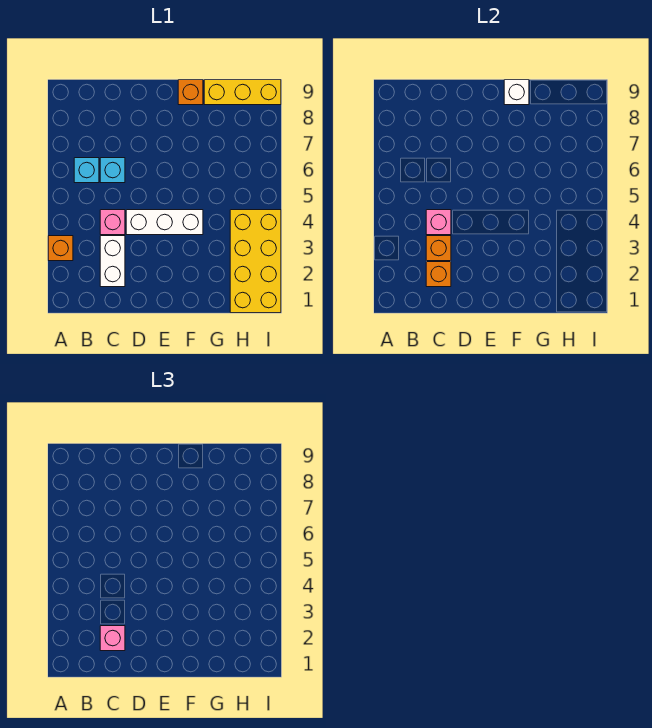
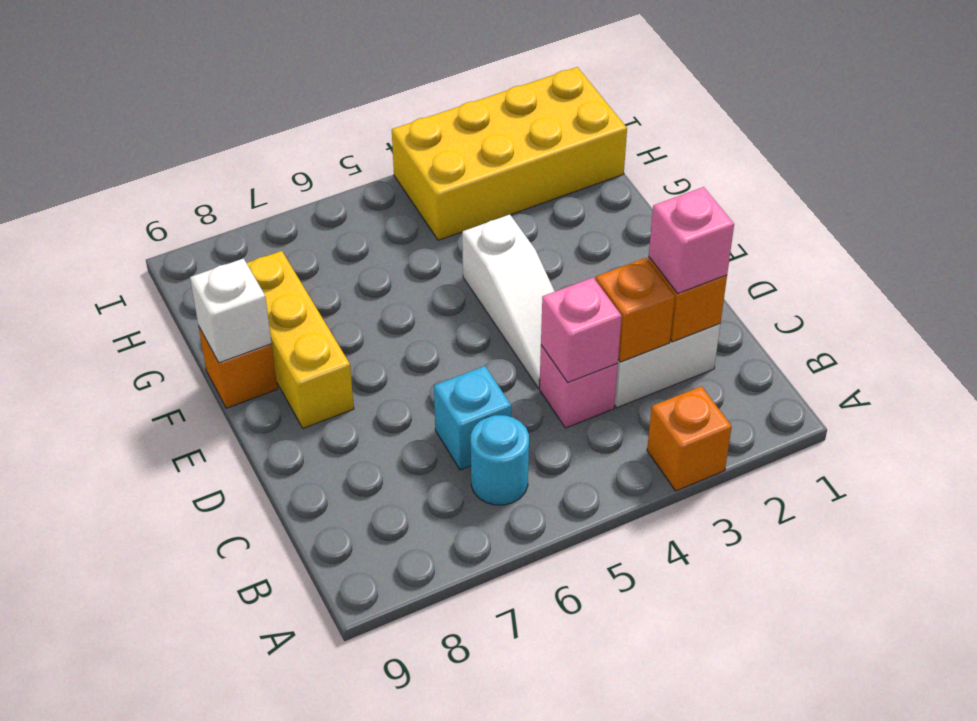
cyan 1x1 brick [74,158,99,183] -> cyan 1x1 round brick [471,415,529,505]
white 1x3 brick [126,210,203,235] -> white 1x3 slope [462,215,555,388]
yellow 1x3 brick [204,80,281,105] -> yellow 1x3 brick moved to [247,251,354,428]

